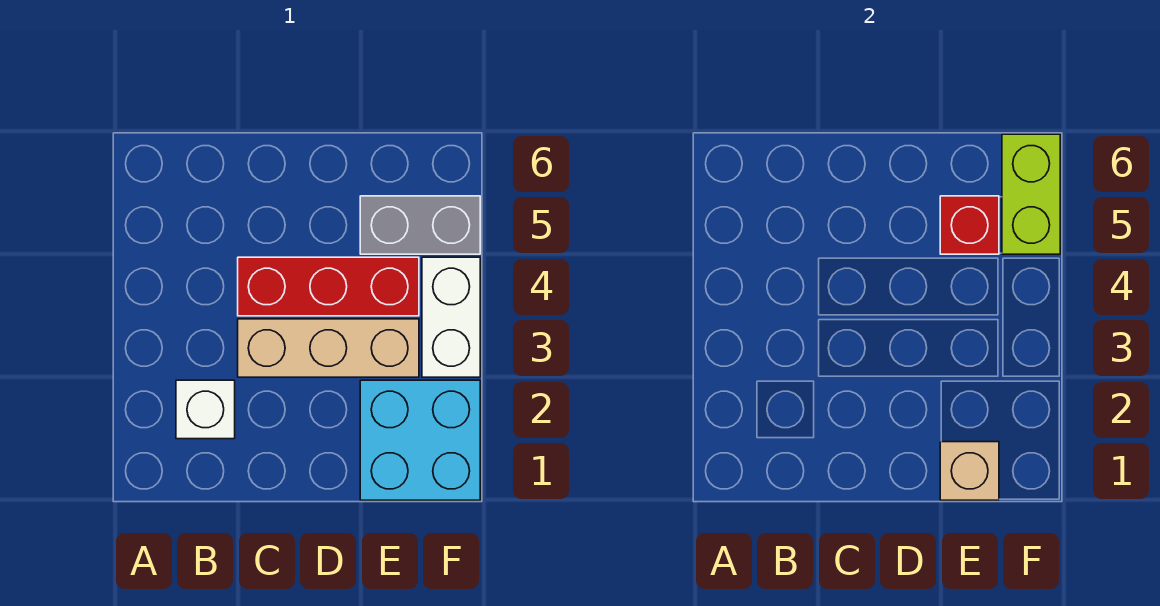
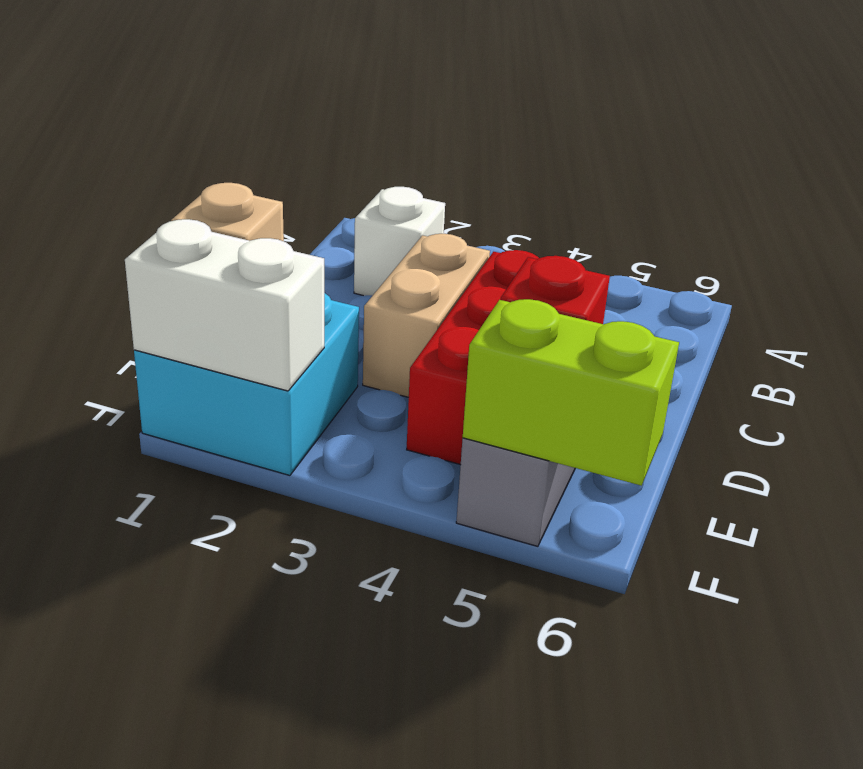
tan 1x3 brick [238,319,419,377] -> tan 1x2 brick [363,234,490,397]
white 1x2 brick [422,257,480,377] -> white 1x2 brick moved to [125,219,324,391]

